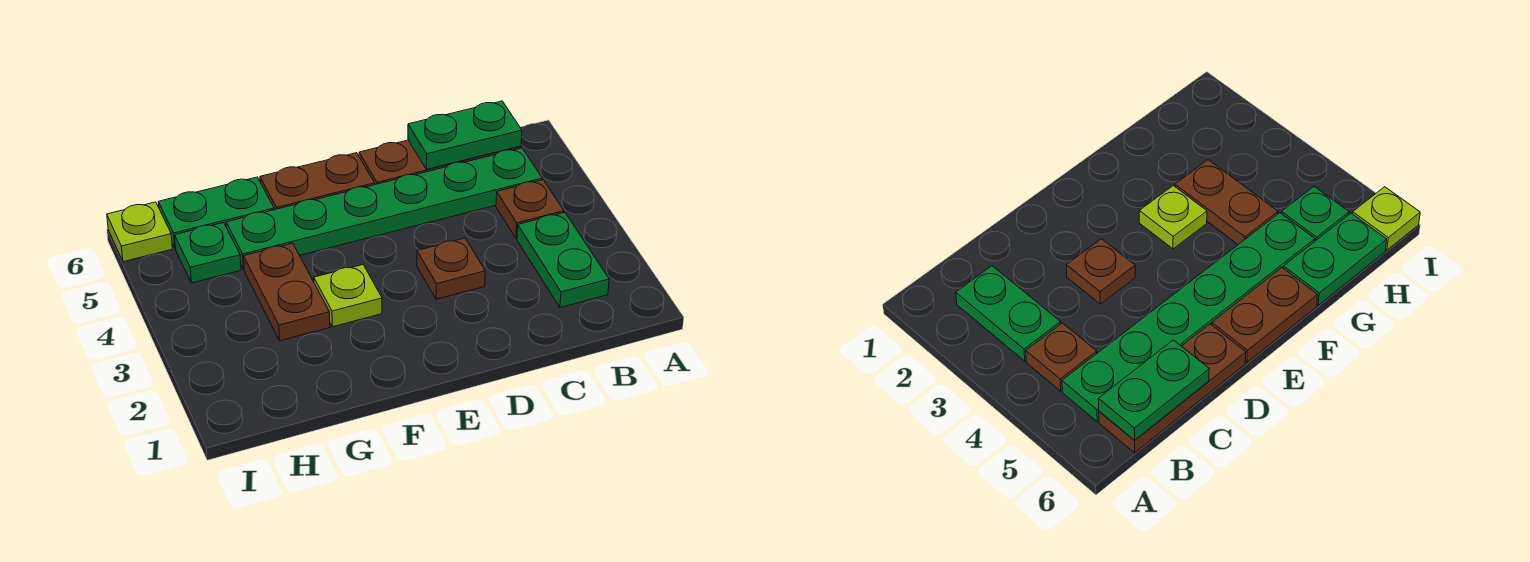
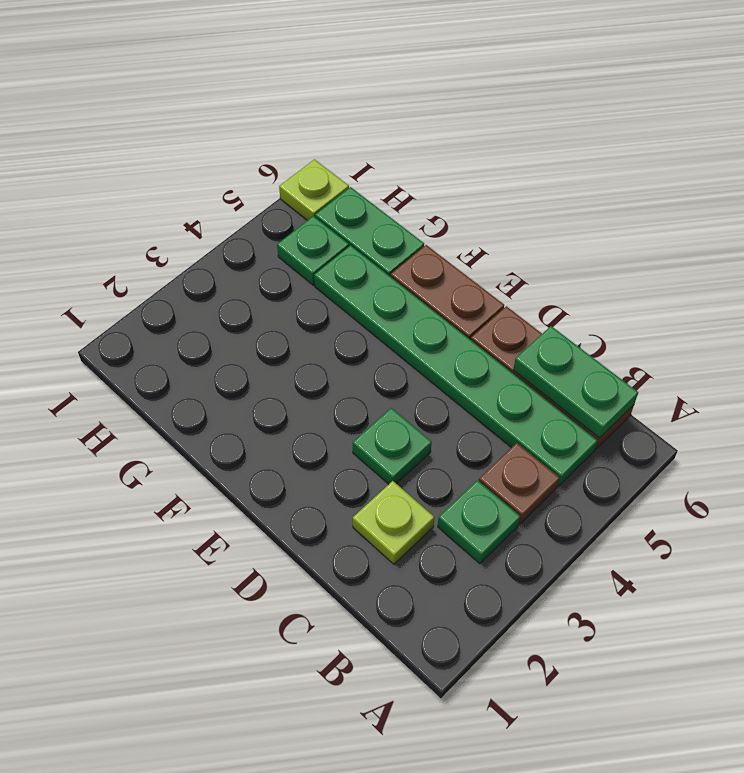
green 1x2 plate [517,212,609,307] -> green 1x1 plate [438,480,520,564]
brown 1x1 plate [417,238,485,299] -> green 1x1 plate [353,408,432,484]
lime 1x1 plate [314,265,382,327] -> lime 1x1 plate moved to [353,481,434,564]
brown 1x2 plate [244,243,330,341] -> none

